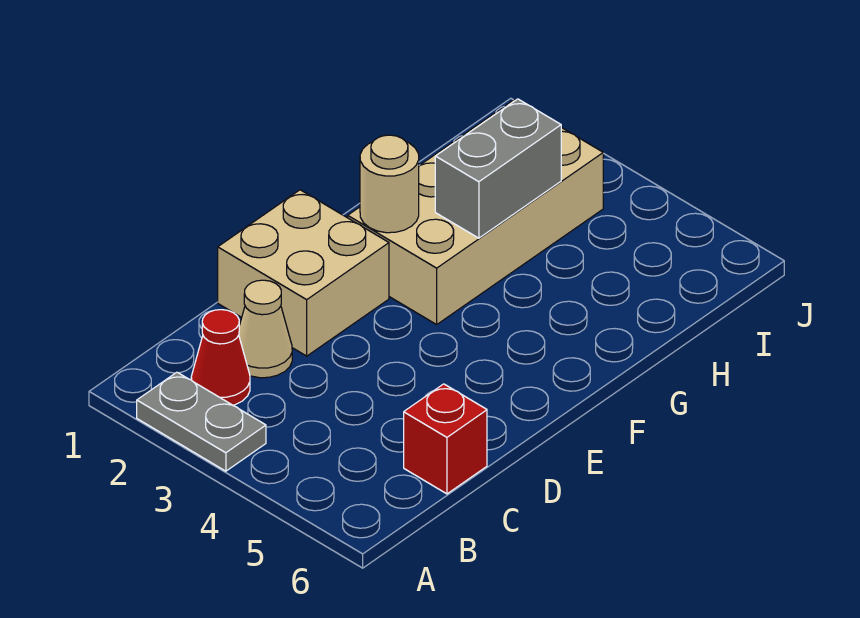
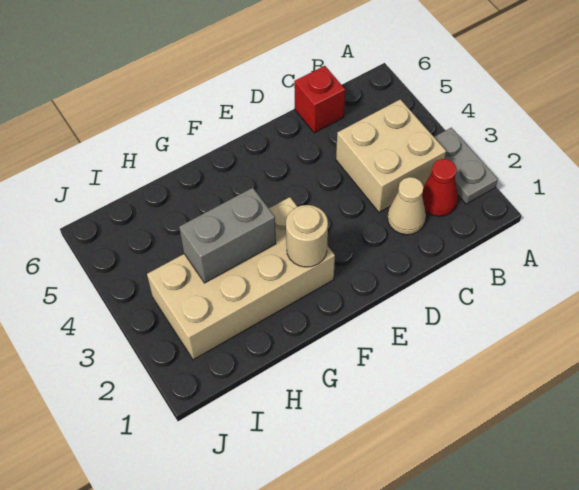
tan 2x2 brick [218,190,389,356] -> tan 2x2 brick moved to [336,99,446,212]

